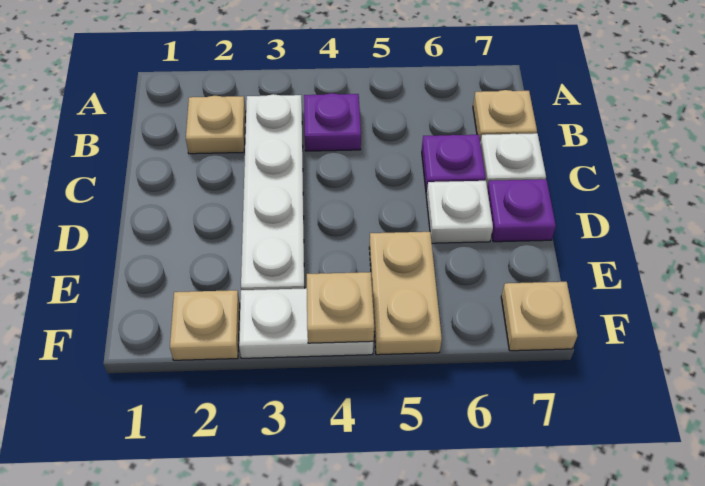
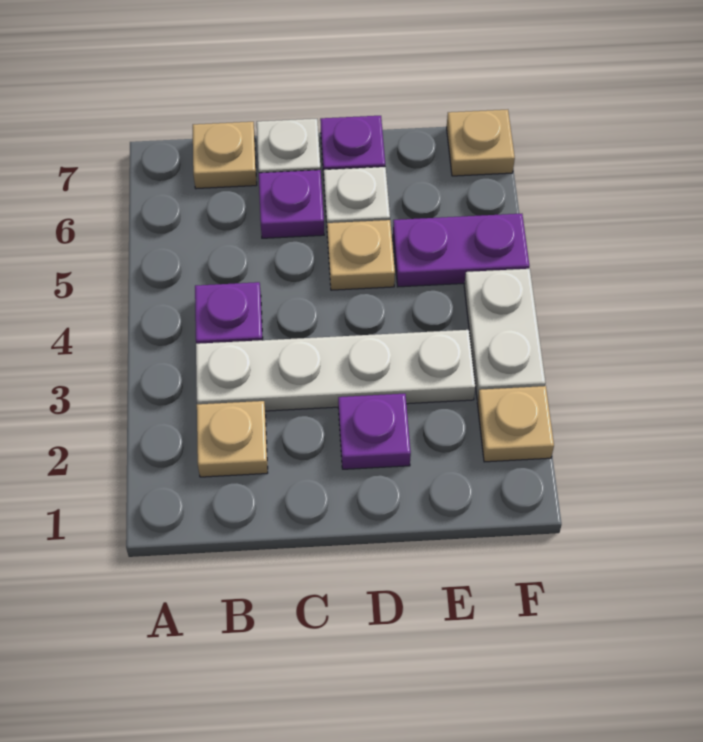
none -> purple 1x1 plate [338,394,411,469]
tan 1x2 plate [369,232,442,355] -> purple 1x2 plate [393,214,529,287]
tan 1x1 plate [307,272,374,343] -> tan 1x1 plate moved to [327,220,395,290]

